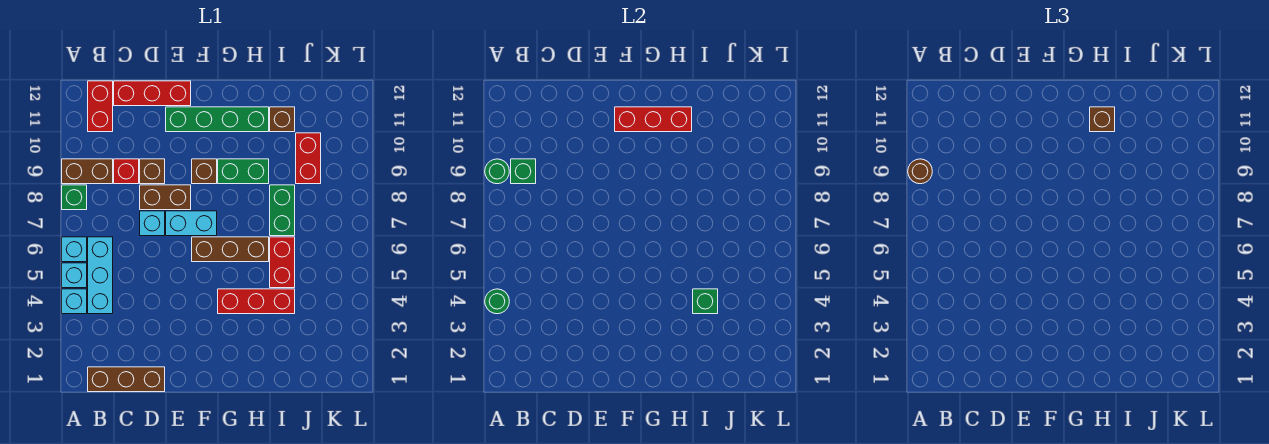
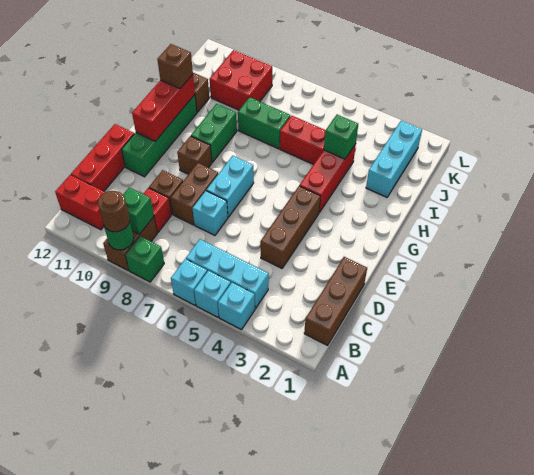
green 1x1 round brick [485,289,509,314] -> none
brown 1x3 brick [192,237,269,262] -> brown 1x3 brick moved to [260,186,321,268]
none -> cyan 1x3 brick [366,120,422,197]
red 1x2 brick [296,133,321,184] -> red 2x2 brick [209,50,272,110]

